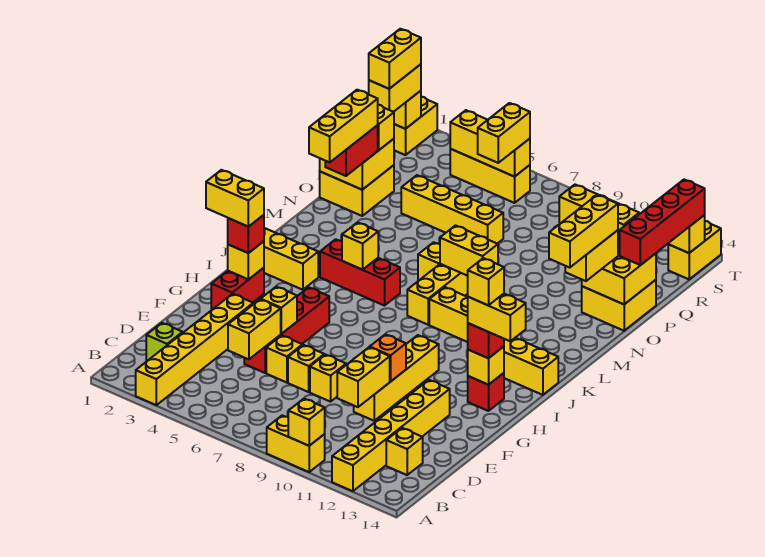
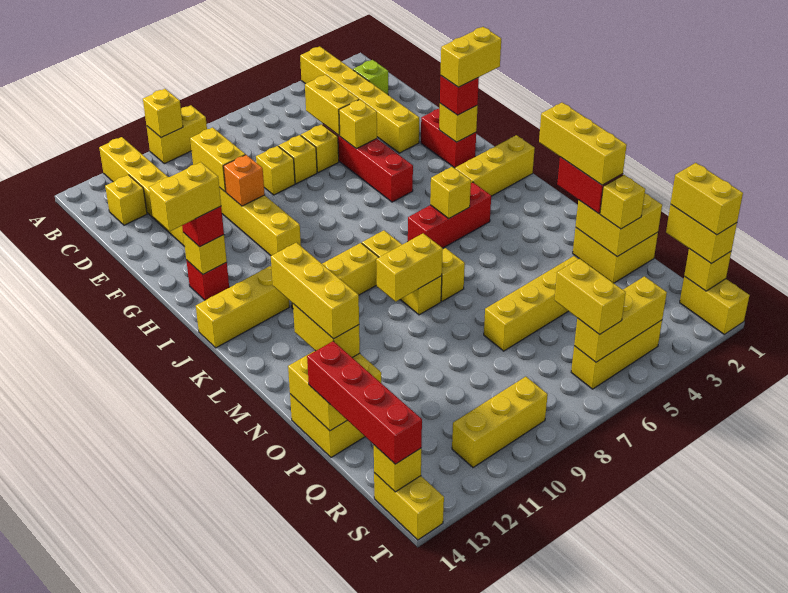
yellow 1x1 brick [468,258,504,305] -> none

